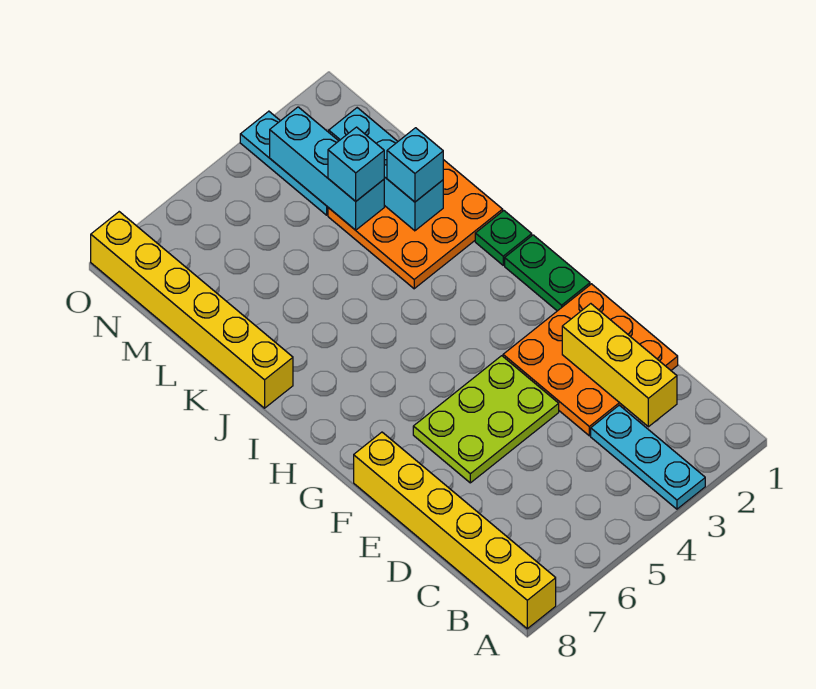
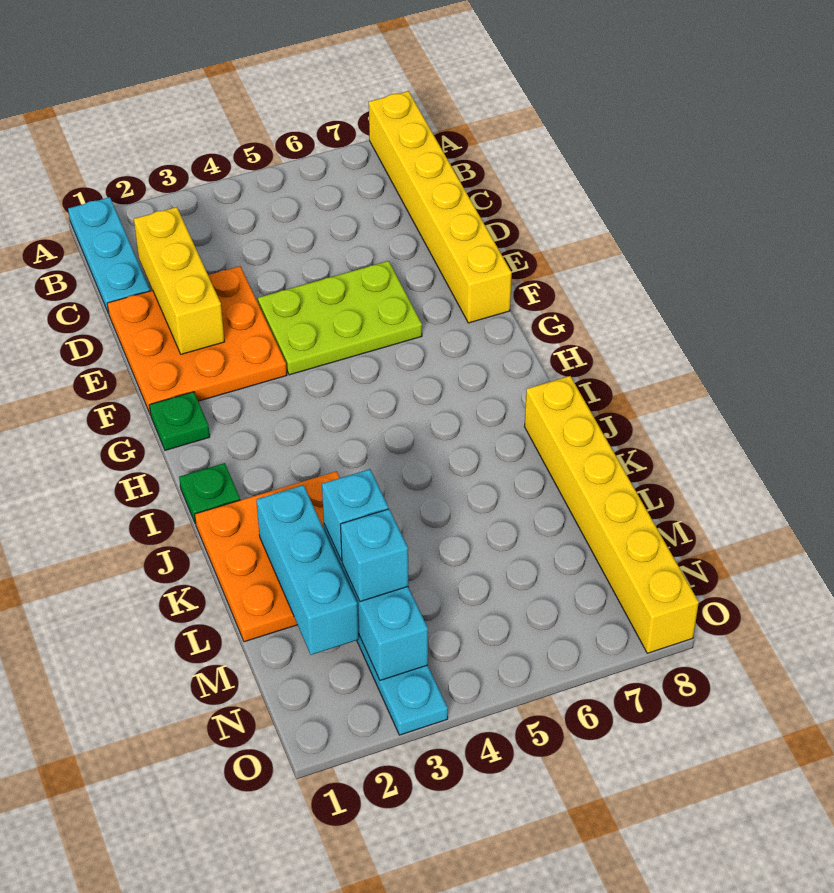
cyan 1x3 plate [591,405,705,509] -> cyan 1x3 plate moved to [68,197,150,313]
green 1x2 plate [505,235,590,311] -> green 1x1 plate [149,392,210,450]
cyan 1x1 brick [387,128,443,202] -> cyan 1x1 brick moved to [340,509,408,602]

